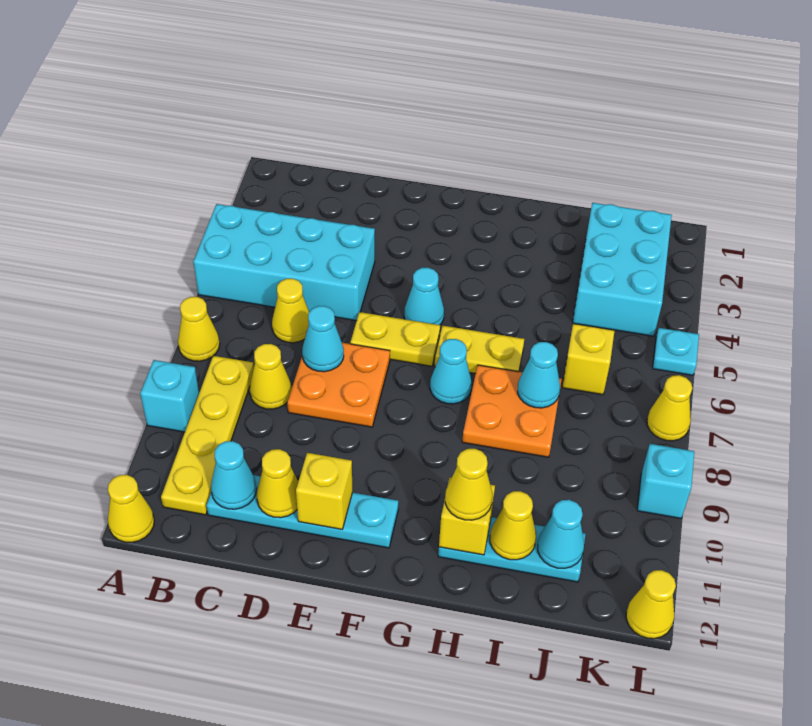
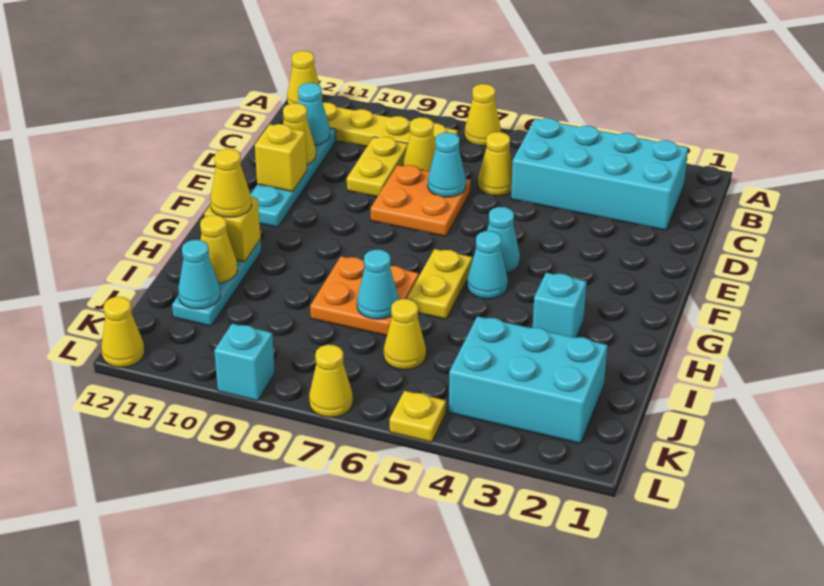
cyan 2x4 brick [193,204,375,321] -> cyan 2x4 brick turned to [511,118,688,230]
cyan 1x1 brick [140,360,199,432] -> cyan 1x1 brick moved to [533,273,587,338]
yellow 1x2 plate [350,312,440,366] -> yellow 1x2 plate moved to [347,137,408,197]
cyan 1x1 cone [430,339,472,404] -> cyan 1x1 cone moved to [467,231,508,299]
yellow 1x1 brick [562,324,614,395] -> yellow 1x1 cone [384,299,426,370]
cyan 1x1 plate [653,328,699,375] -> yellow 1x1 plate [390,391,446,442]

